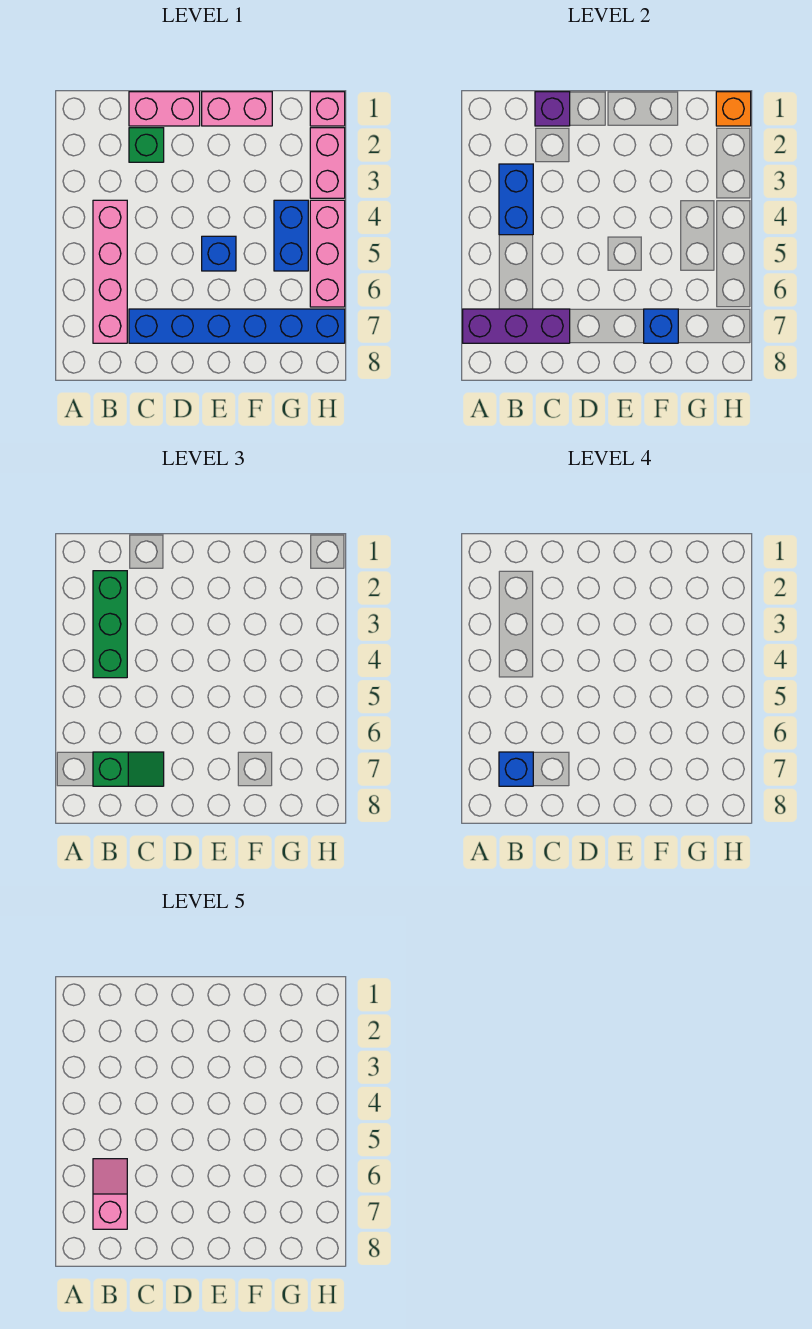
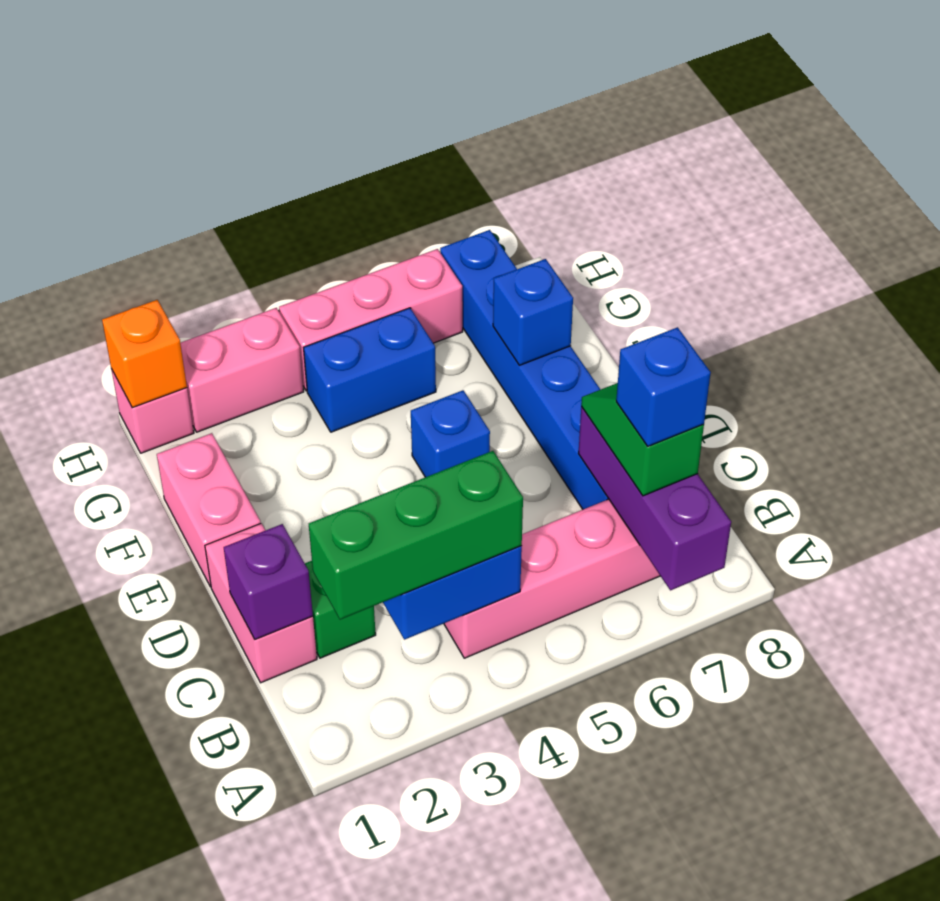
pink 1x2 slope [93,1159,127,1229] -> none

